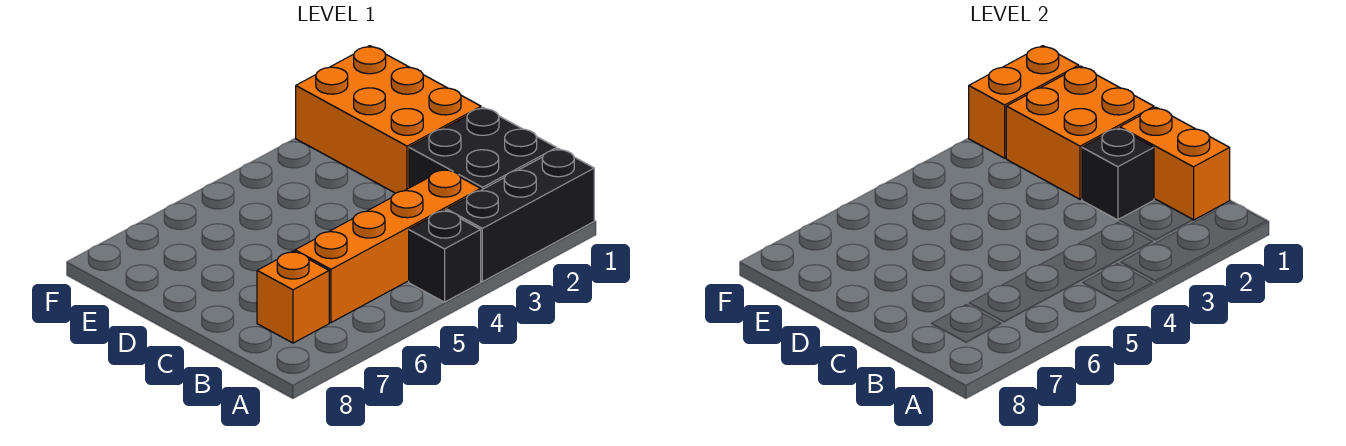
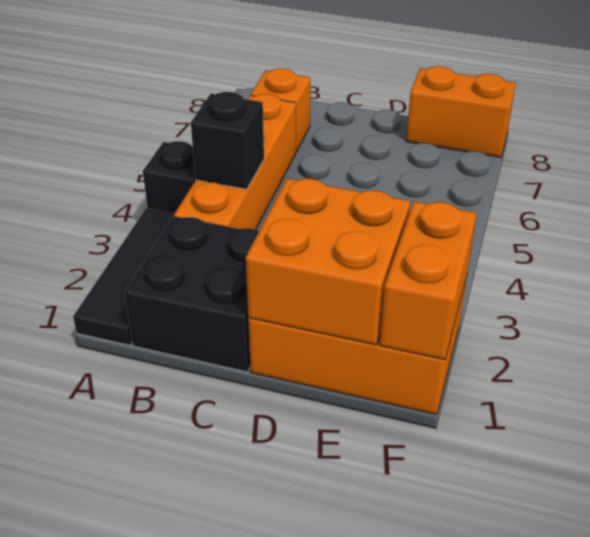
black 1x3 brick [447,149,594,282] -> black 1x3 tile [73,208,174,345]
orange 1x2 brick [1120,107,1230,220] -> orange 1x2 brick moved to [406,66,516,157]
black 1x1 brick [1082,128,1154,220] -> black 1x1 brick moved to [191,92,264,189]

